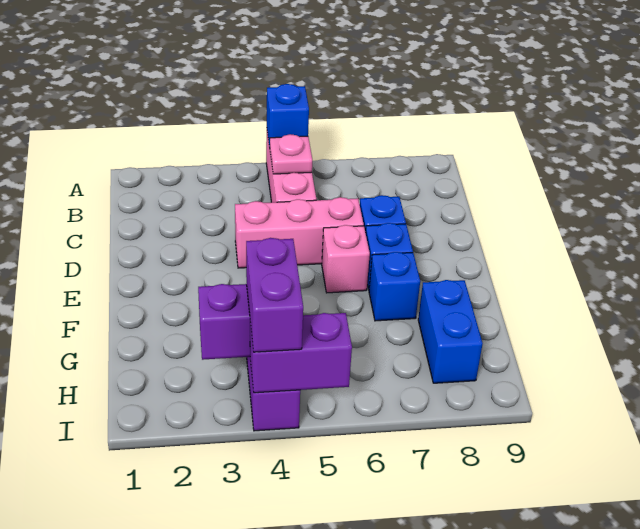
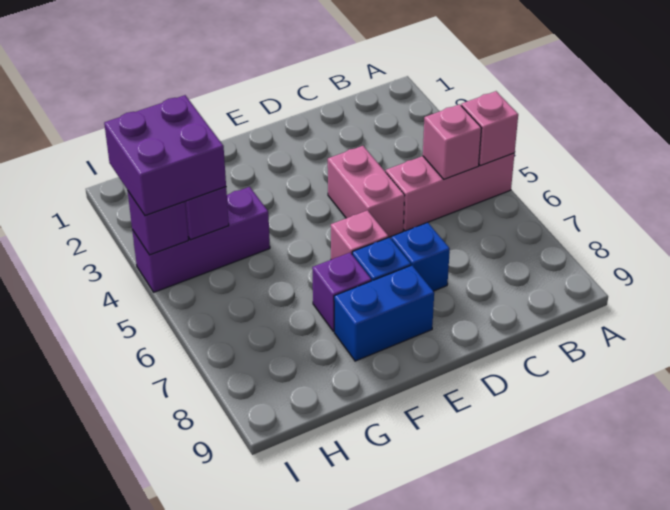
blue 1x1 brick [267,84,309,147] -> pink 1x1 brick [461,91,518,166]
pink 1x1 plate [270,134,312,174] -> pink 1x1 brick [423,104,482,179]
pink 1x3 brick [235,197,364,268] -> pink 1x2 brick [328,146,405,237]
blue 1x1 brick [369,252,420,321] -> purple 1x1 brick [312,253,371,331]
blue 1x2 brick [418,280,483,383] -> blue 1x2 brick moved to [334,265,434,361]
purple 1x2 brick [246,238,303,352] -> purple 2x2 brick [104,95,226,216]
purple 1x2 brick [250,313,352,393] -> purple 1x1 brick [128,191,188,255]

